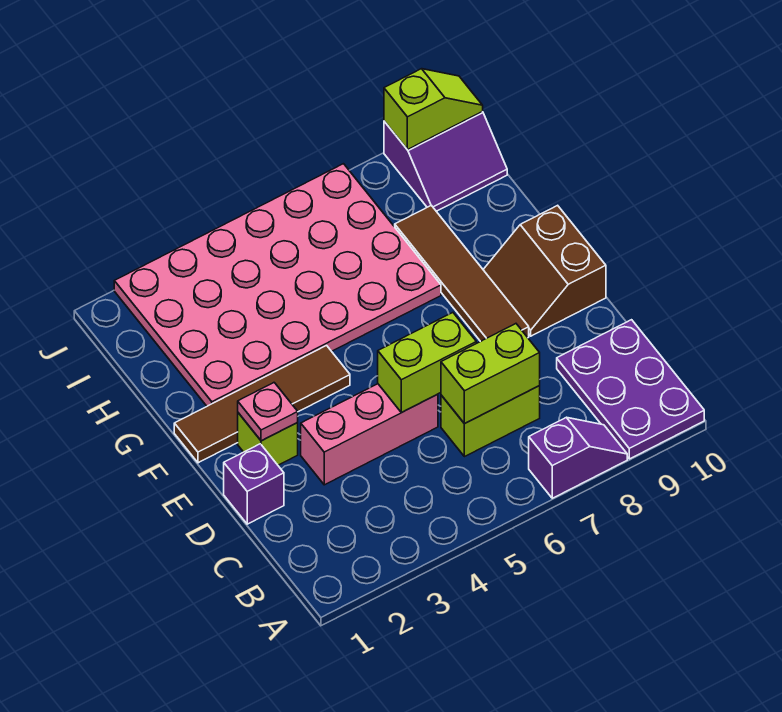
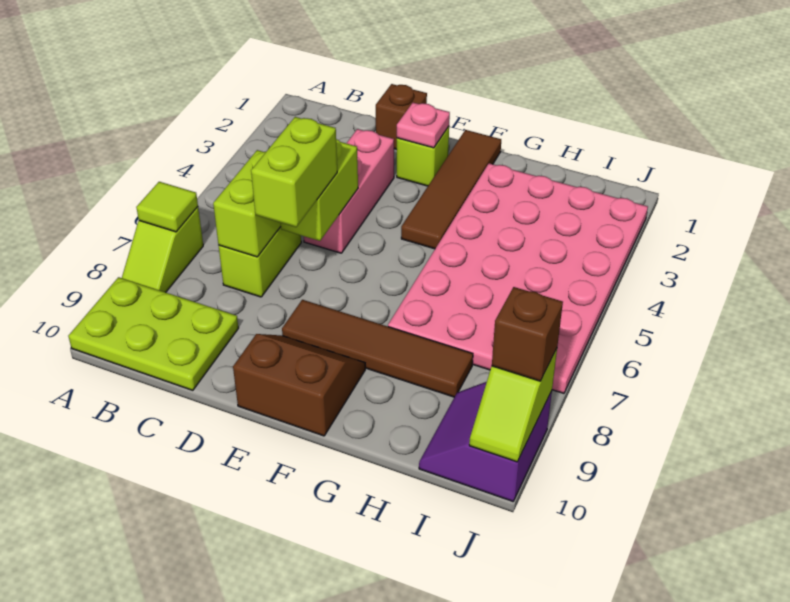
purple 1x2 slope [529,417,627,498] -> lime 1x2 slope [122,207,203,292]
none -> lime 1x1 tile [136,182,198,232]
purple 2x3 plate [557,320,704,459] -> lime 2x3 plate [68,277,238,390]
purple 1x1 brick [224,444,284,524] -> brown 1x1 brick [376,84,427,149]
none -> lime 1x2 brick [251,117,337,227]
none -> brown 1x1 brick [492,287,563,381]

